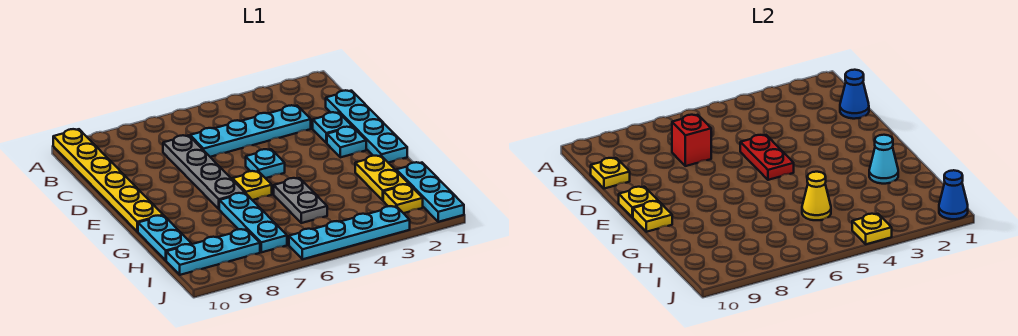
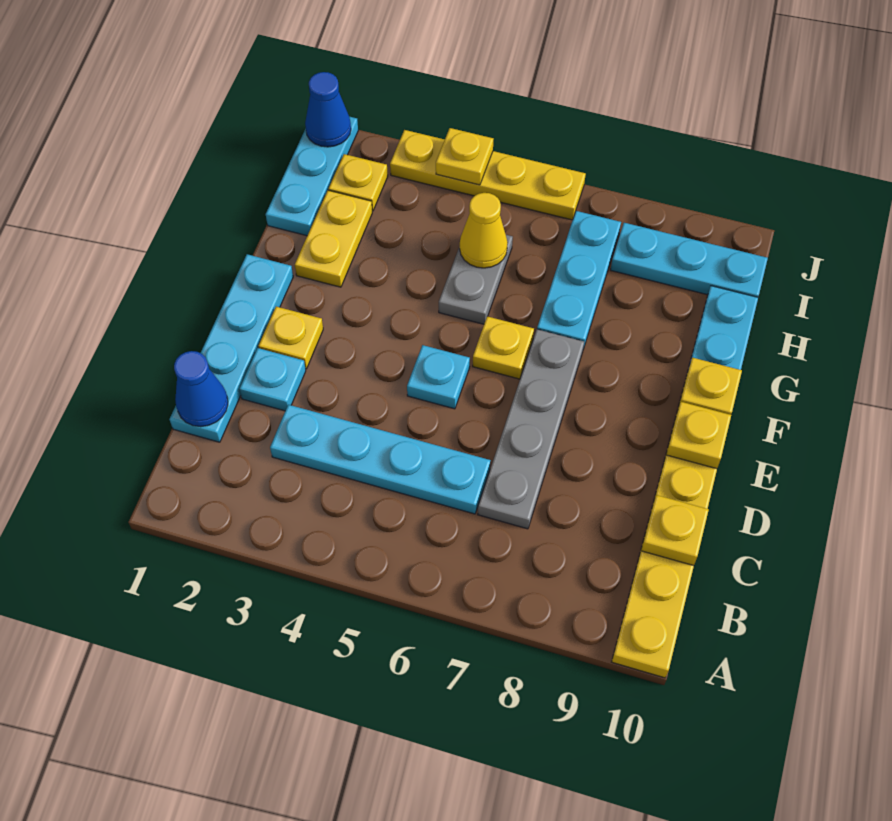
red 1x1 brick [672,115,711,166] -> none
red 1x2 plate [740,135,794,180] -> none
cyan 1x1 plate [327,127,366,157] -> yellow 1x1 plate [258,307,323,369]
cyan 1x1 cone [869,135,898,184] -> none
cyan 1x4 plate [289,206,410,259] -> yellow 1x4 plate [390,130,586,220]

